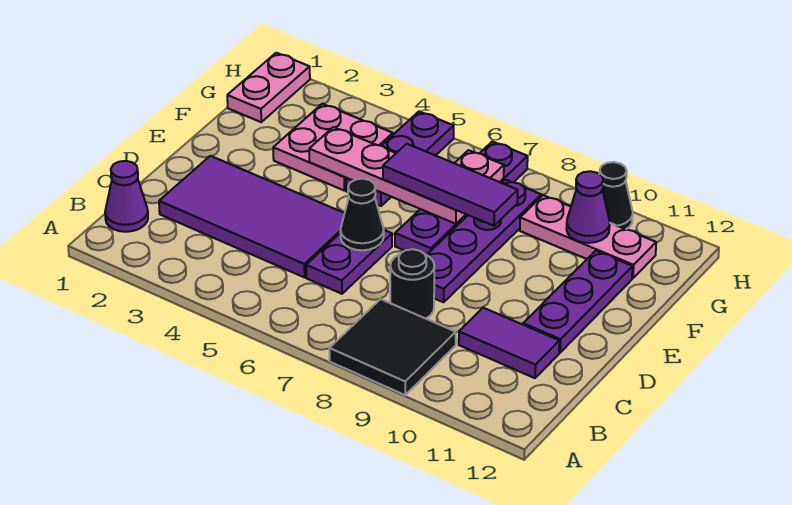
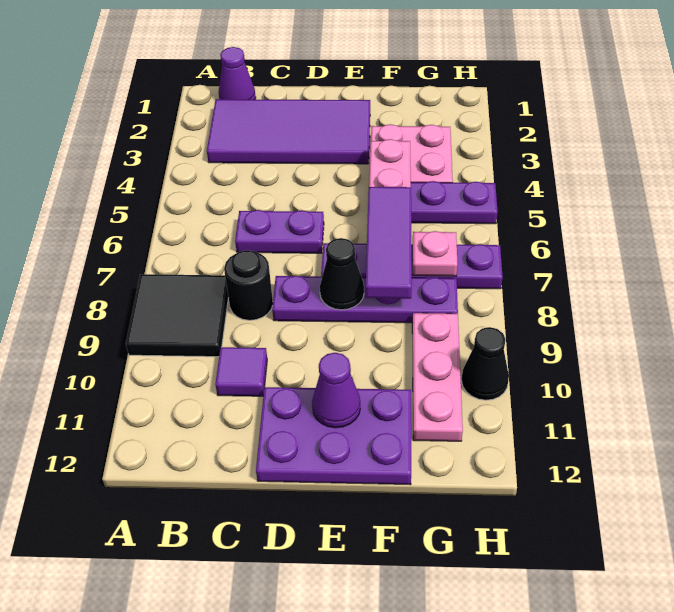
purple 2x4 tile [159,156,345,277] -> purple 2x4 tile turned to [207,99,370,164]
purple 1x2 tile [459,308,559,378] -> purple 1x1 tile [215,347,267,396]
black 1x1 cone [340,179,384,250] -> black 1x1 cone moved to [320,238,364,310]
purple 1x3 plate [523,251,633,353] -> purple 2x3 plate [256,387,411,485]
pink 1x2 plate [227,53,310,122] -> none
purple 1x1 cone [566,171,610,243] -> purple 1x1 cone moved to [312,353,360,428]

